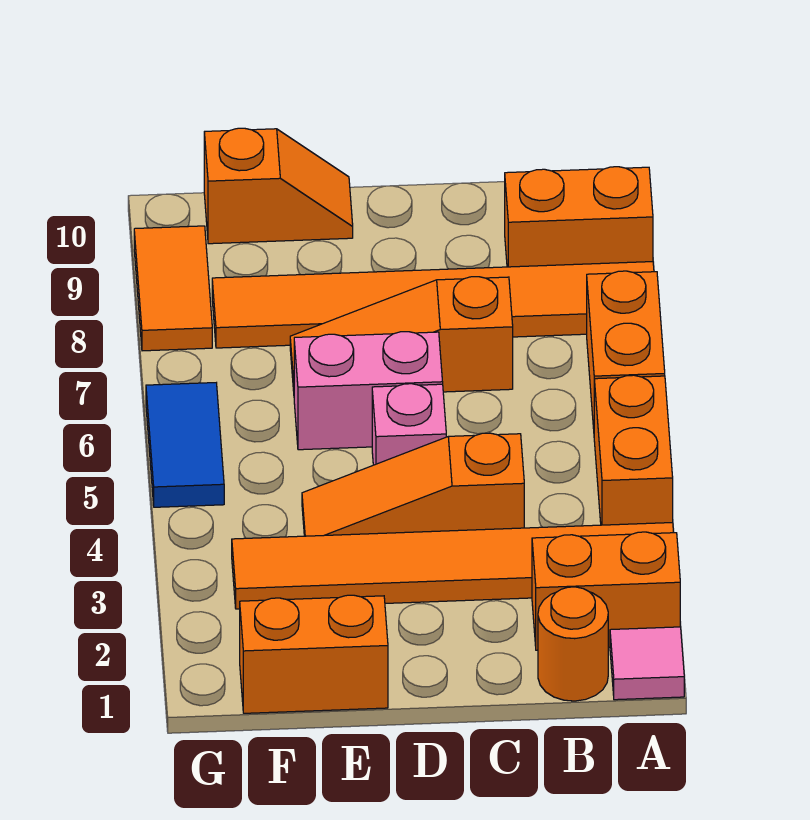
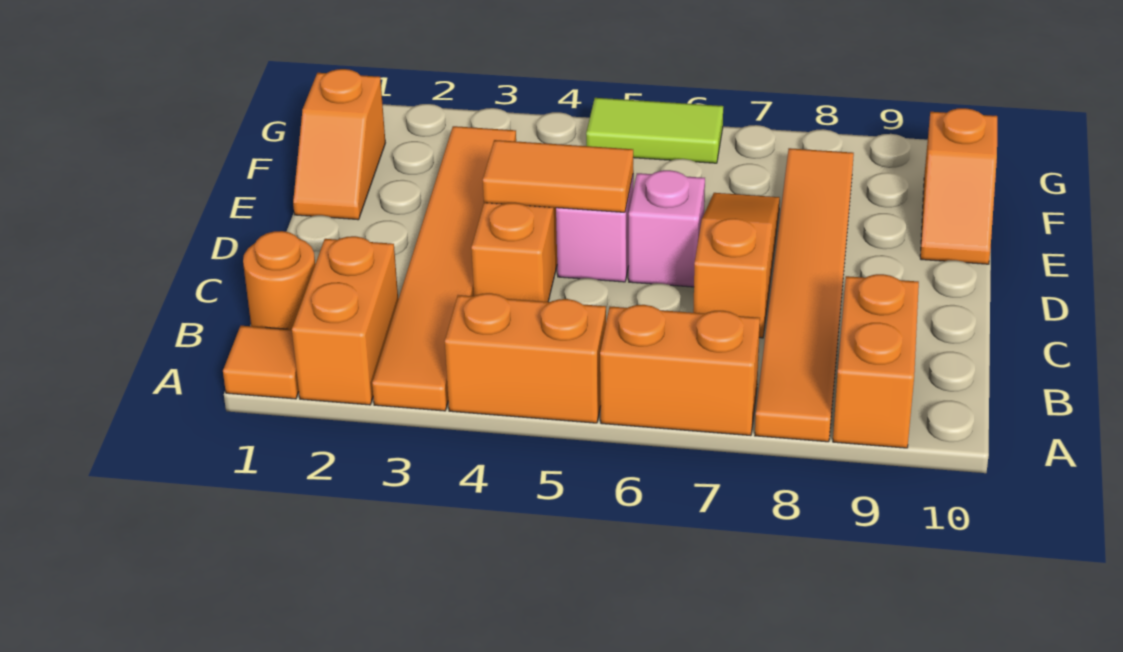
pink 1x1 tile [610,627,684,700] -> orange 1x1 tile [223,326,299,399]
pink 1x2 brick [294,332,443,450] -> pink 1x1 brick [629,170,705,287]
orange 1x2 brick [240,595,388,713] -> orange 1x2 slope [293,69,385,220]
blue 1x2 tile [146,383,224,507] -> lime 1x2 tile [586,98,723,163]
orange 1x2 tile [134,226,212,351] -> orange 1x2 tile moved to [483,140,633,212]

